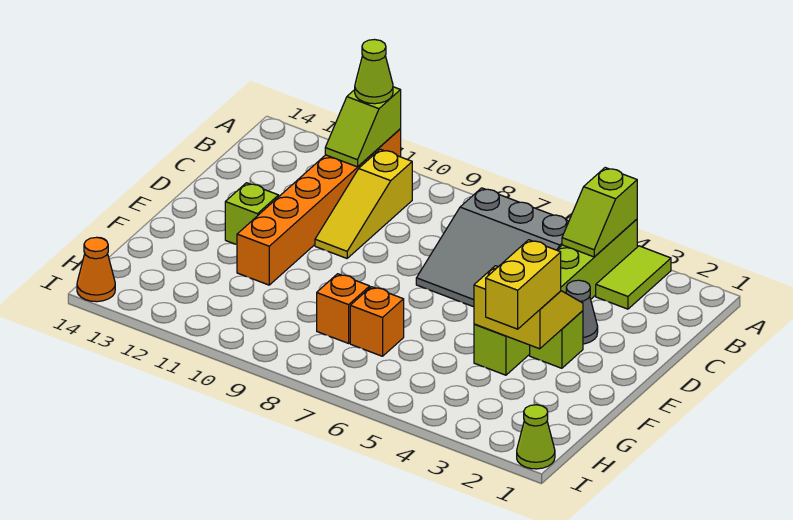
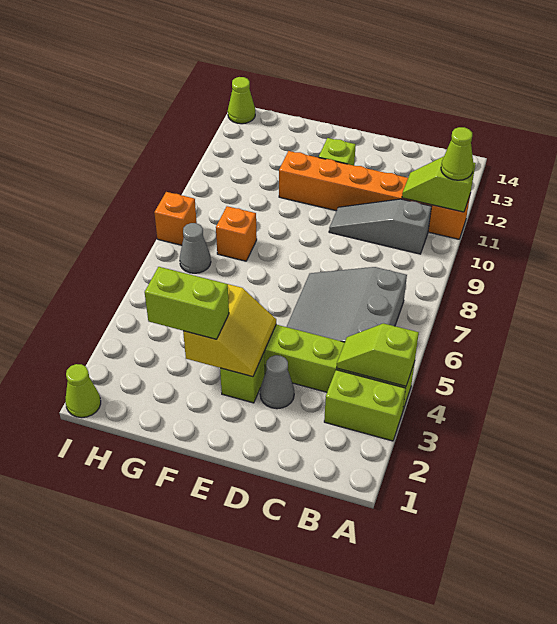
lime 1x2 tile [596,246,671,309] -> lime 1x2 brick [324,370,406,441]
yellow 1x3 slope [315,149,412,258] -> grey 1x3 slope [329,199,432,254]
yellow 1x2 brick [486,240,561,329] -> lime 1x2 brick [145,267,229,339]
orange 1x1 brick [350,287,404,356] -> orange 1x1 brick moved to [154,192,197,245]
none -> grey 1x1 cone [180,223,211,273]
orange 1x1 cone [77,237,115,302] -> lime 1x1 cone [228,77,255,124]

